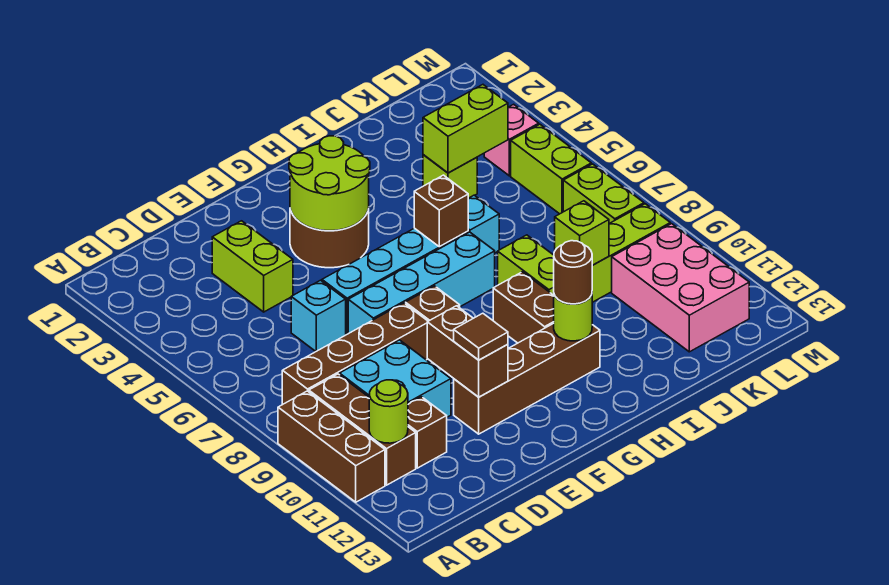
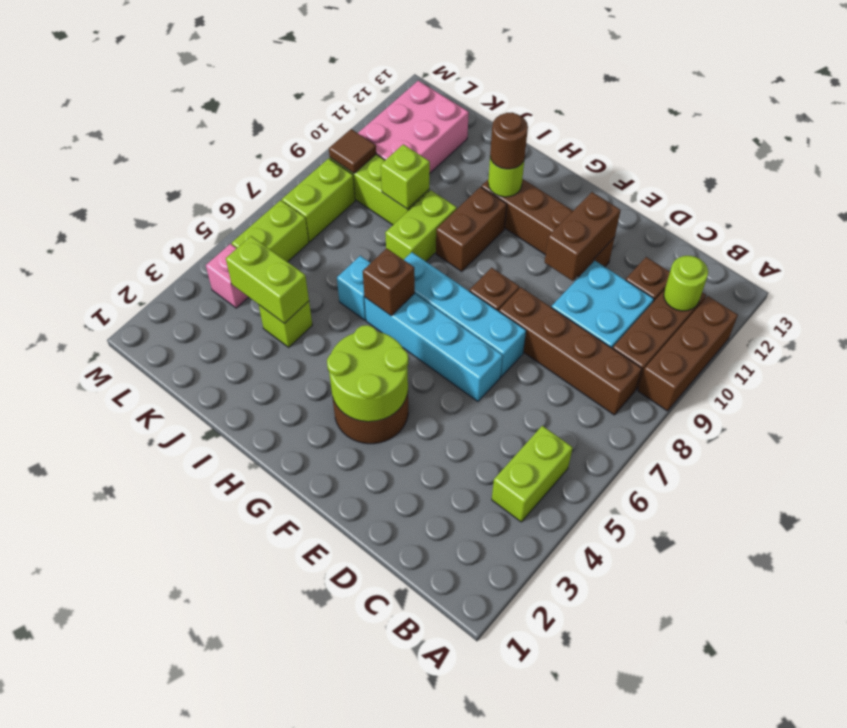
lime 1x2 brick [212,221,293,312] -> lime 1x2 brick moved to [492,426,573,522]
cyan 1x1 brick [291,280,346,351] -> none
brown 1x1 tile [454,313,508,360] -> brown 1x1 tile moved to [329,129,376,173]

